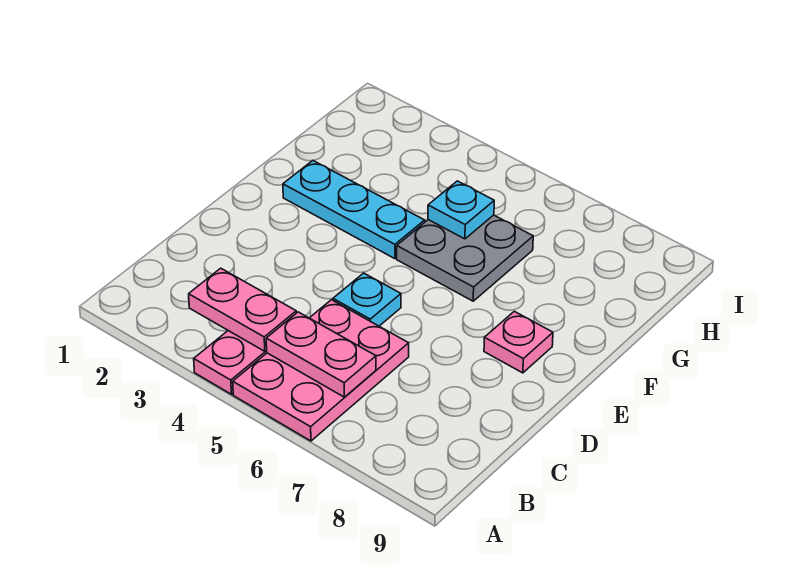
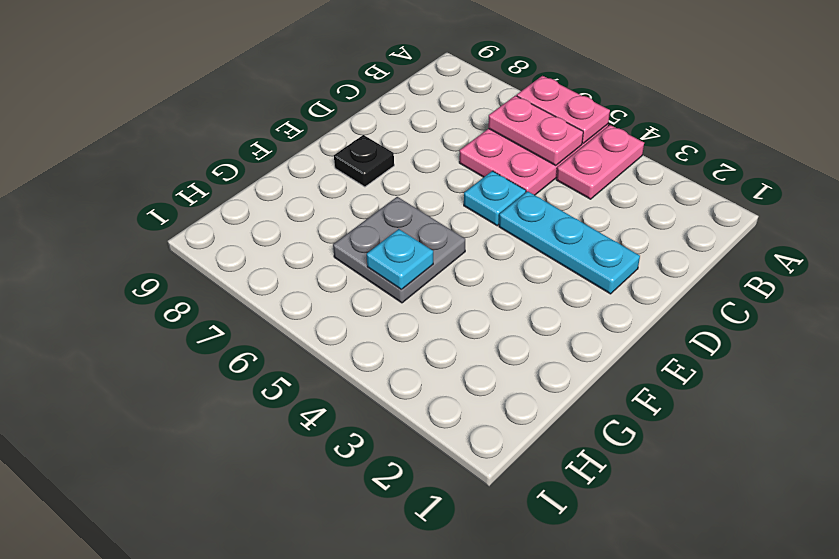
pink 1x2 plate [189,268,296,351] -> pink 1x2 plate moved to [517,76,610,143]
pink 1x1 plate [484,311,553,373] -> black 1x1 plate [334,135,394,187]
cyan 1x3 plate [283,161,425,259] -> cyan 1x3 plate moved to [499,191,640,294]

